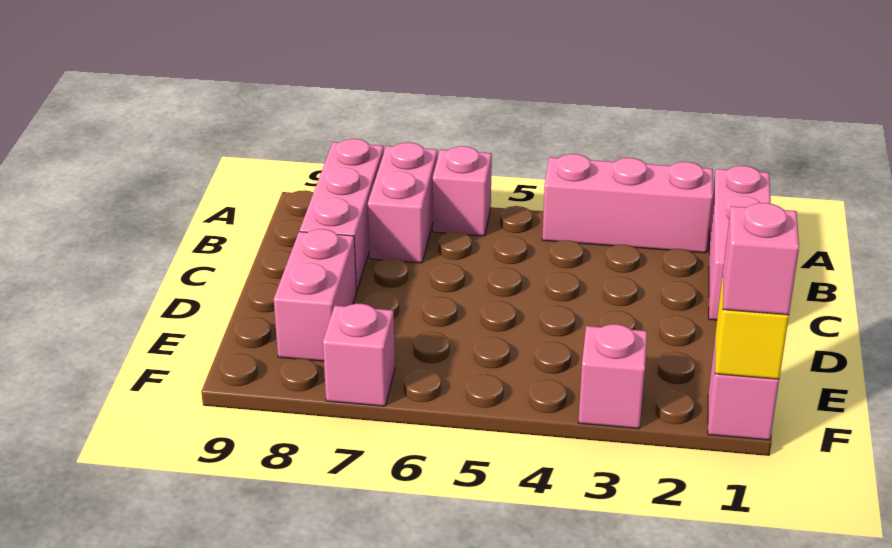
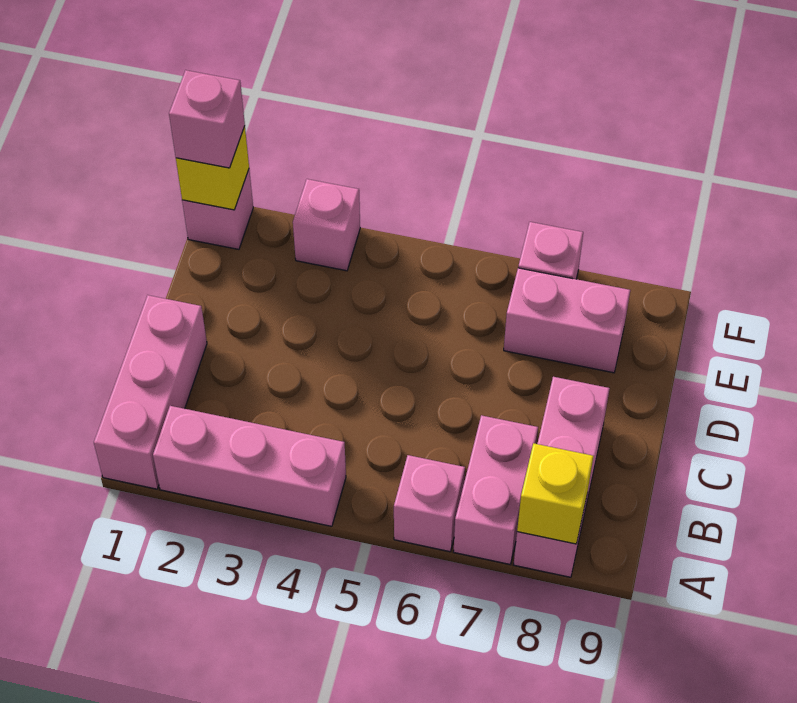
none -> yellow 1x1 brick [517,443,593,544]
pink 1x2 brick [274,229,356,361] -> pink 1x2 brick turned to [504,268,630,373]

